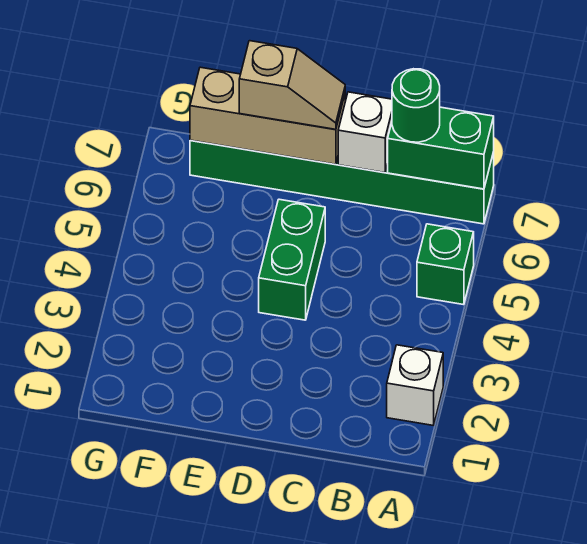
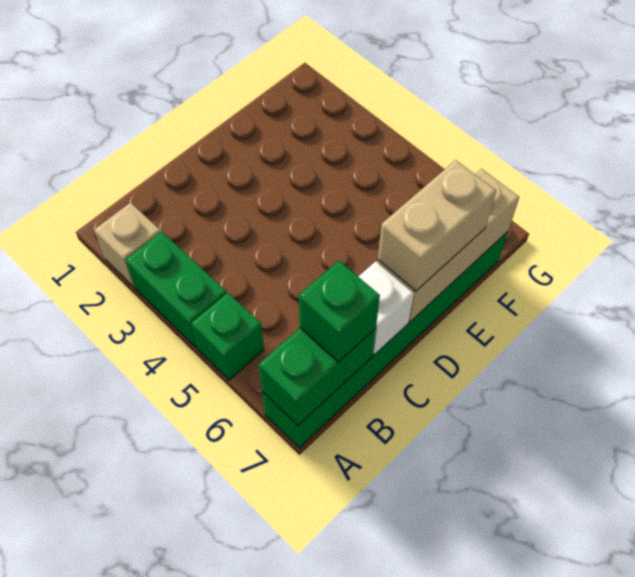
white 1x1 brick [387,345,443,426] -> tan 1x1 brick [94,203,161,287]
green 1x1 round brick [392,69,440,142] -> green 1x1 brick [299,261,380,362]
green 1x2 brick [259,199,325,320] -> green 1x2 brick moved to [125,231,226,348]
tan 1x2 slope [239,41,345,130] -> tan 1x2 brick [378,160,496,291]

